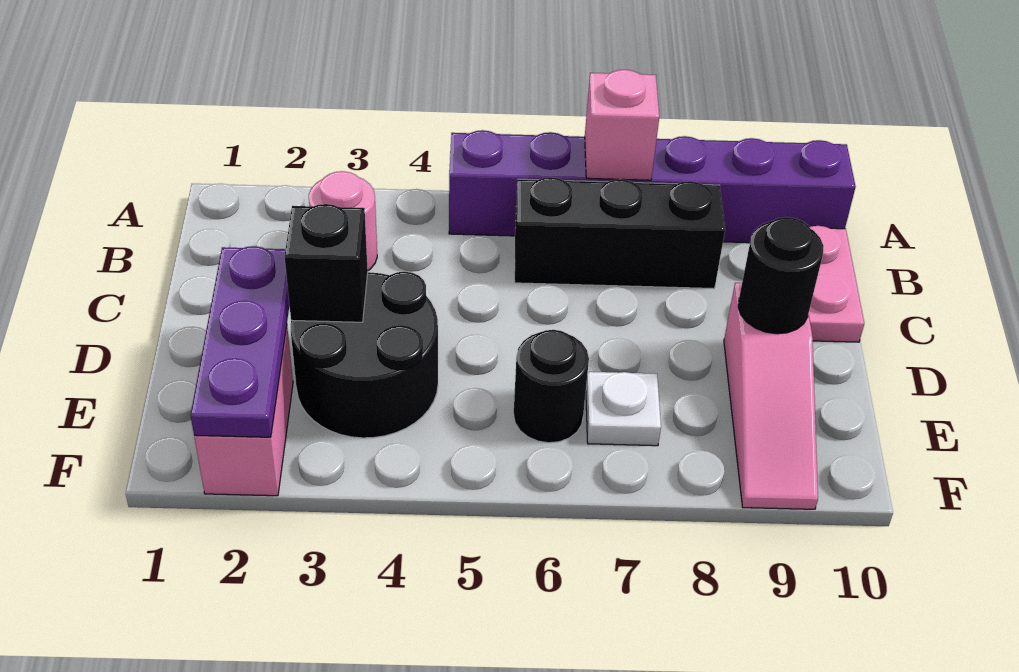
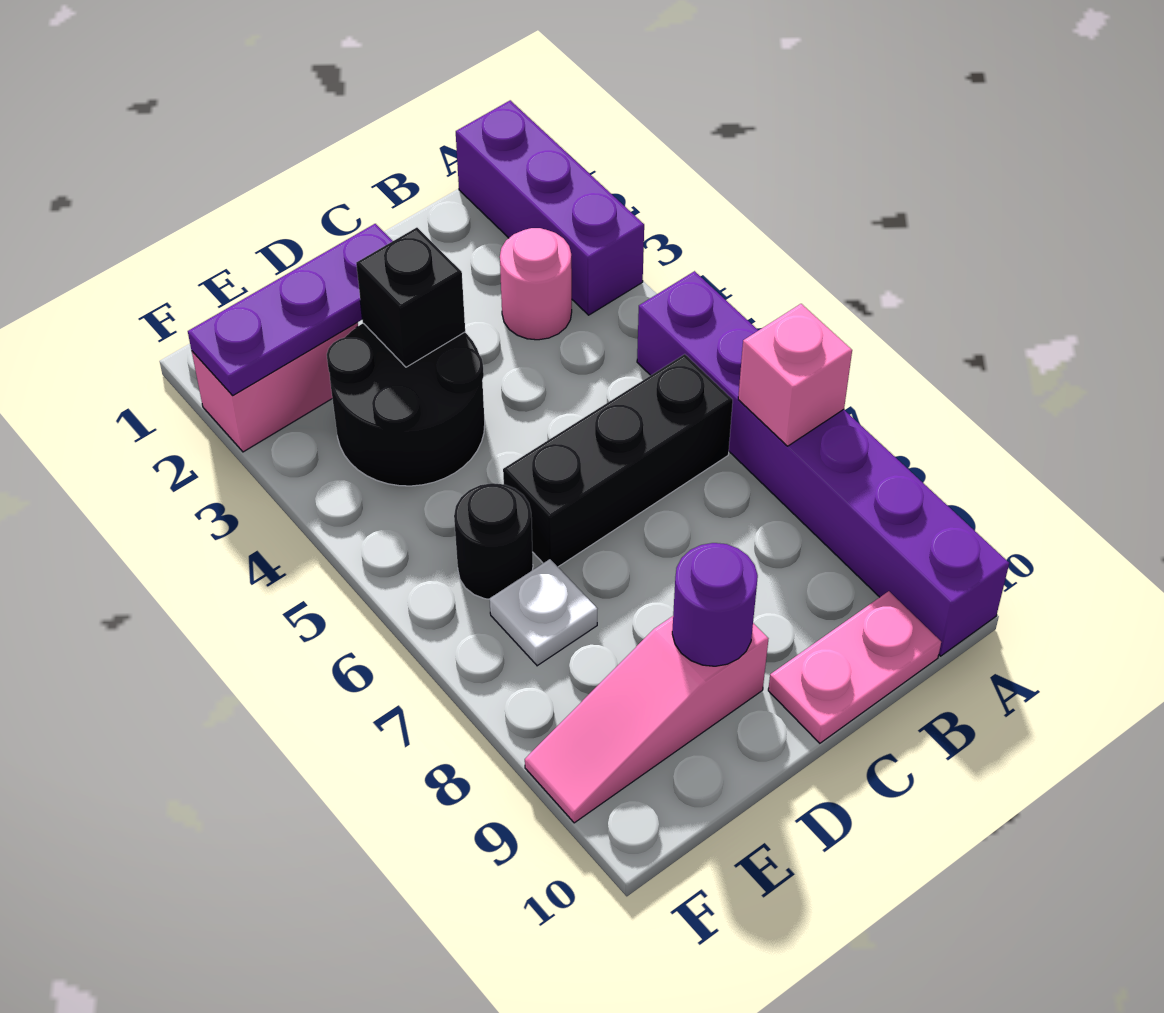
none -> purple 1x3 brick [456,100,644,315]
black 1x3 brick [515,177,725,289] -> black 1x3 brick turned to [503,354,733,567]
black 1x1 round brick [738,217,824,334] -> purple 1x1 round brick [672,543,758,666]

